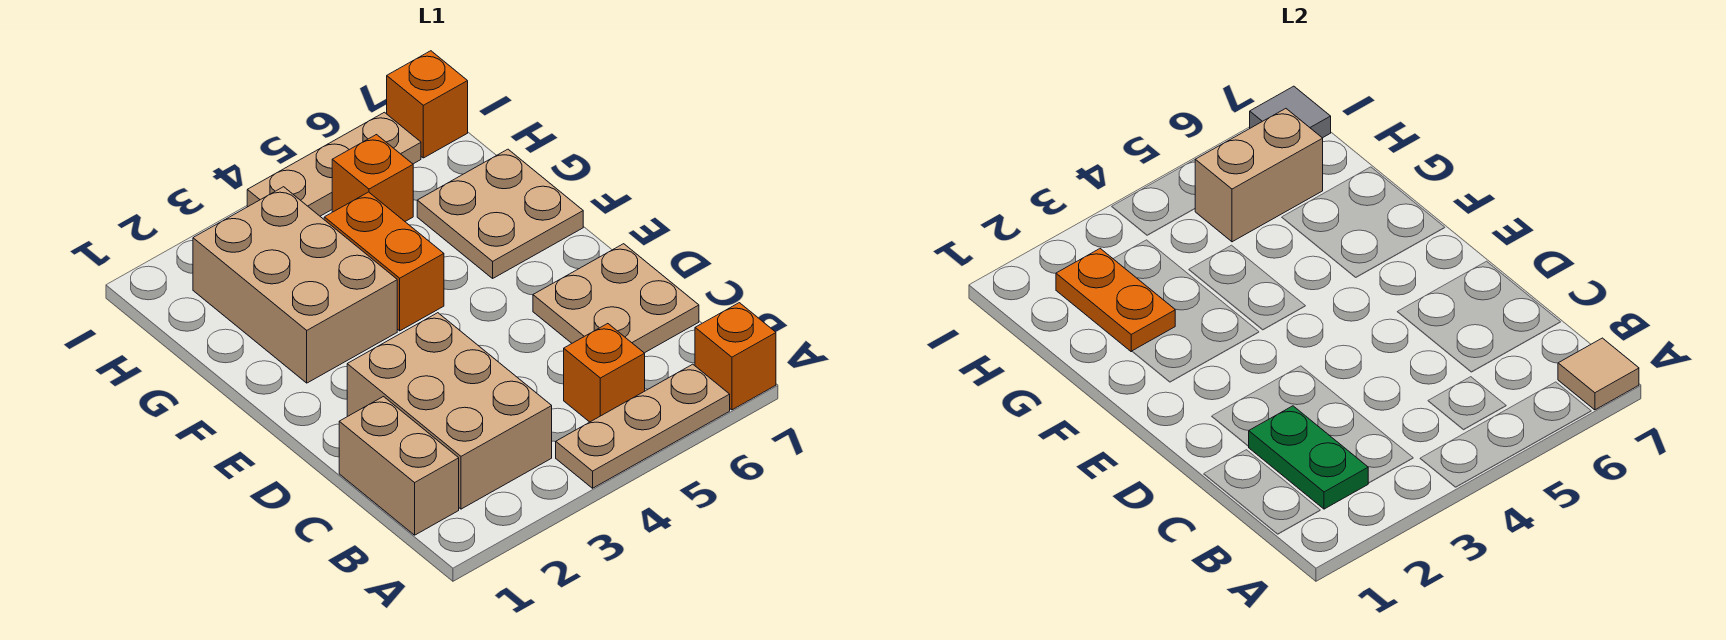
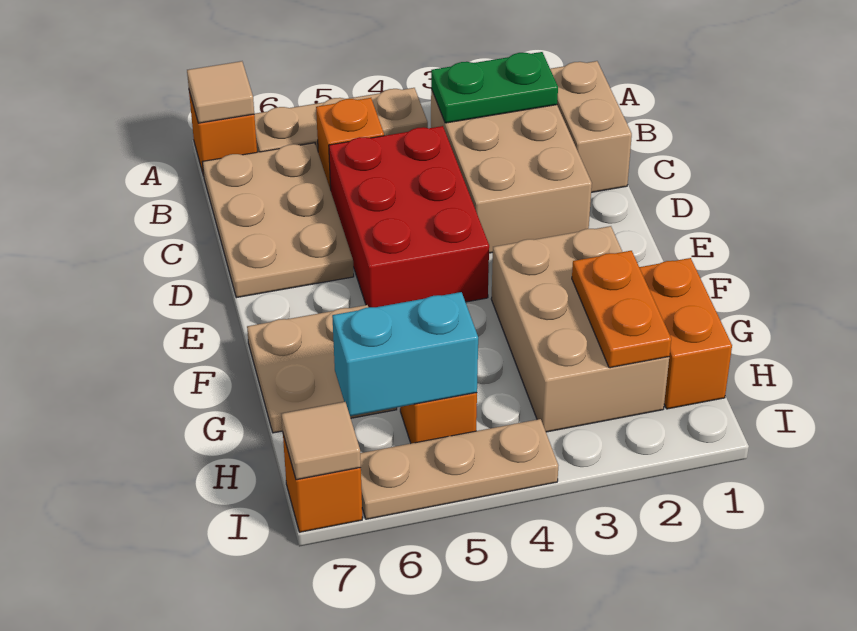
green 1x2 plate [1249,406,1368,509] -> green 1x2 plate turned to [431,52,558,123]
none -> red 2x3 brick [329,126,489,307]
tan 2x2 plate [533,244,699,353] -> tan 2x3 plate [202,143,354,298]
orange 1x2 brick [324,192,444,331] -> orange 1x2 brick moved to [639,258,732,409]
tan 1x2 brick [1195,109,1323,242] -> cyan 1x2 brick [332,292,478,416]
grey 1x1 tile [1250,86,1331,138] -> tan 1x1 tile [282,402,361,480]

